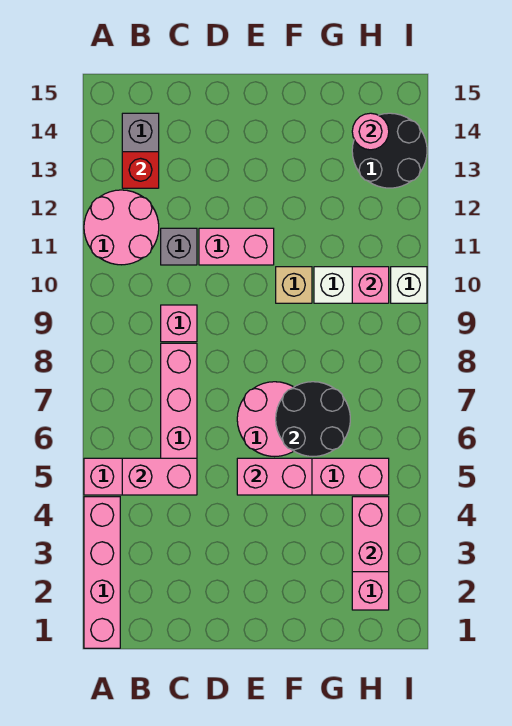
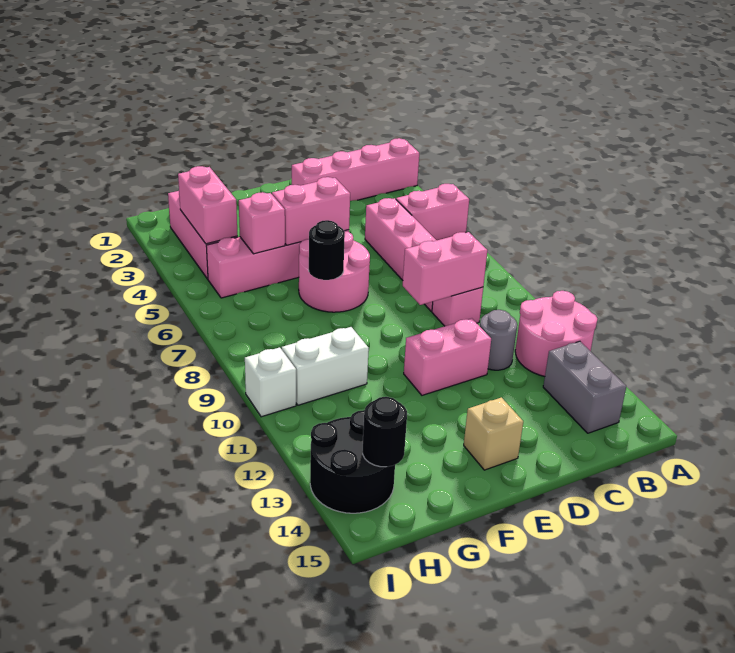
pink 1x4 brick [84,497,120,648] -> pink 1x4 brick turned to [292,138,419,201]
pink 1x2 brick [122,458,197,495] -> pink 1x2 brick moved to [403,232,487,305]
red 1x1 brick [122,152,159,188] -> none
grey 1x1 brick [161,228,197,265] -> grey 1x1 round brick [480,310,517,370]
black 2x2 round brick [276,382,350,456] -> black 1x1 round brick [309,220,345,280]
tan 1x1 brick [276,267,312,303] -> tan 1x1 brick moved to [464,397,523,470]
pink 1x1 brick [352,267,389,303] -> pink 1x1 brick moved to [239,192,285,254]
pink 1x1 round brick [352,113,389,150] -> black 1x1 round brick [363,397,407,467]

